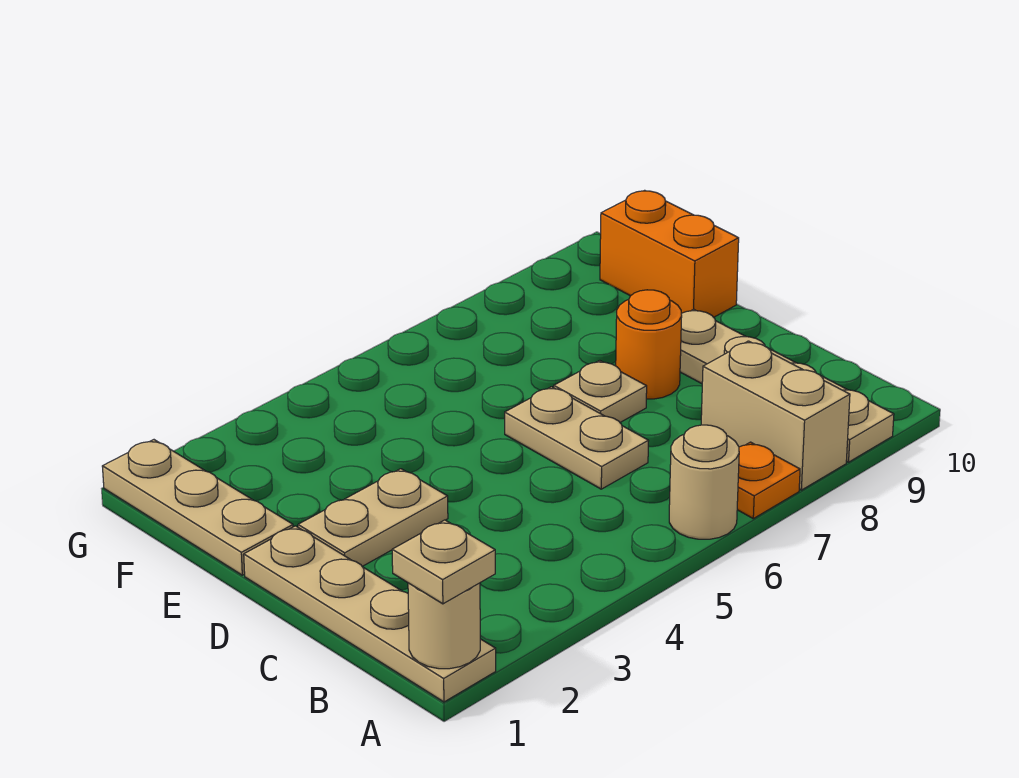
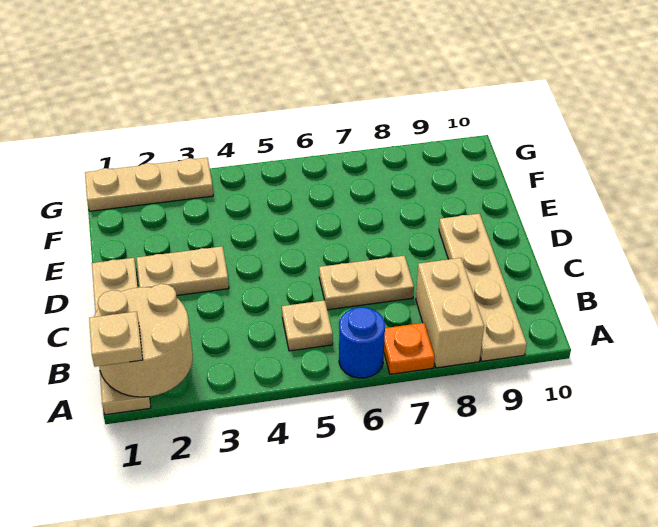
tan 1x1 round brick [408,583,480,669] -> tan 2x2 round brick [94,284,193,397]
tan 1x1 round brick [669,425,739,539] -> blue 1x1 round brick [339,307,385,378]
tan 1x2 plate [505,387,649,489] -> tan 1x2 plate turned to [319,256,414,310]
tan 1x1 plate [554,361,647,422] -> tan 1x1 plate moved to [282,300,333,351]
orange 1x1 round brick [616,290,682,399] -> none
tan 1x3 plate [102,440,293,575] -> tan 1x3 plate turned to [85,158,213,211]
orange 1x2 brick [600,190,739,317] -> none

